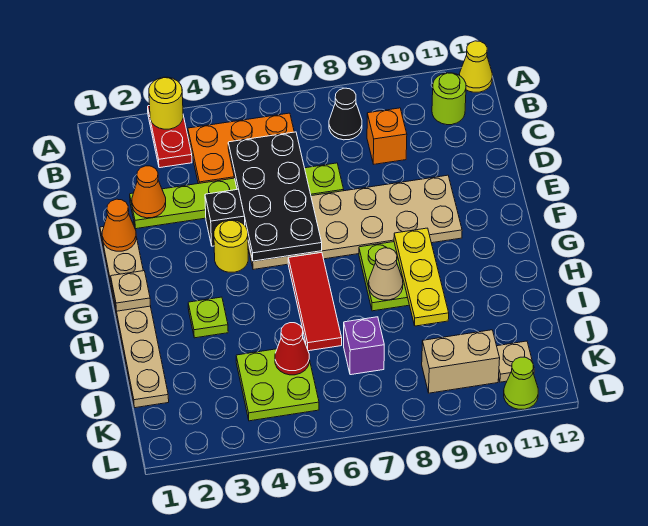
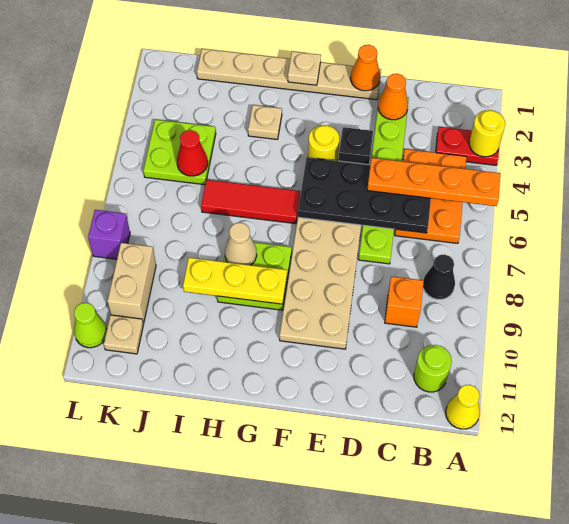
none -> orange 1x4 plate [367,158,500,206]
lime 1x1 plate [188,297,228,338] -> tan 1x1 plate [248,105,282,139]
purple 1x1 brick [344,317,384,375] -> purple 1x1 brick moved to [88,210,130,259]

